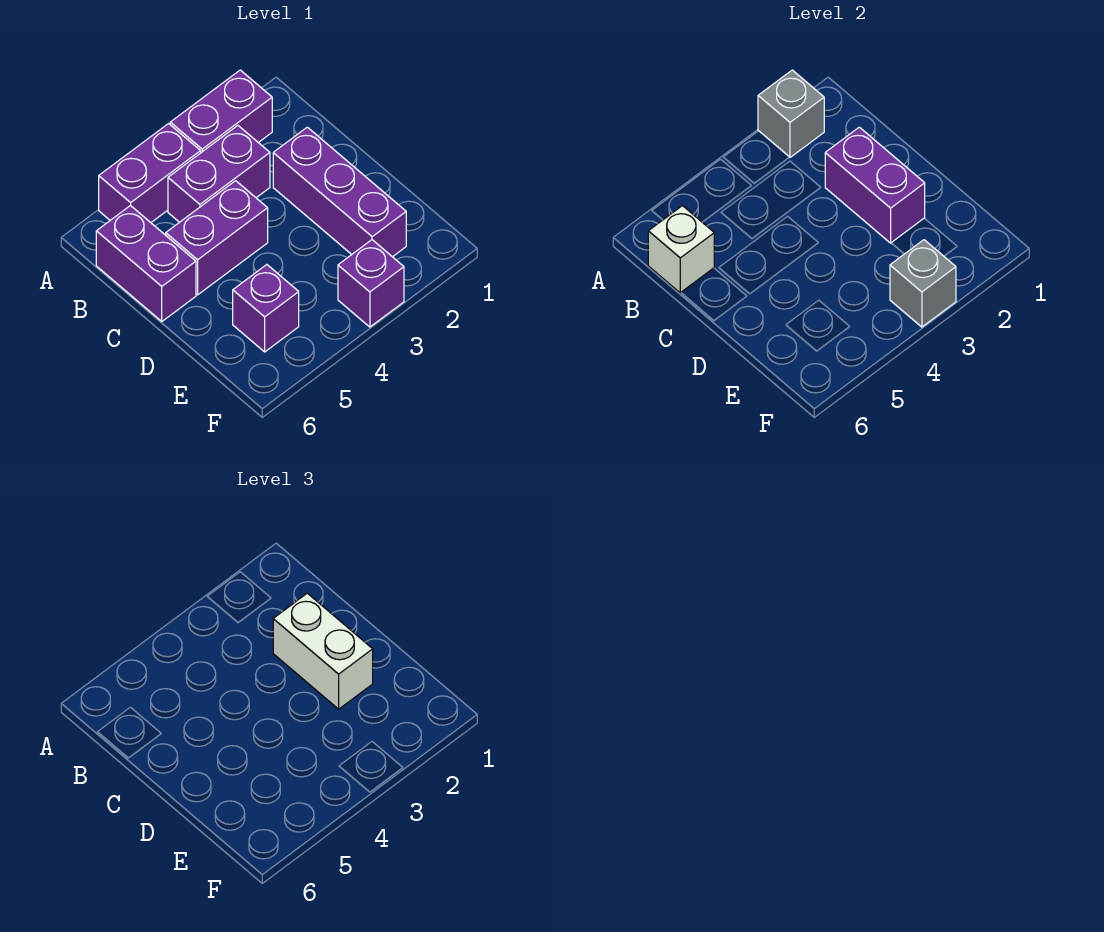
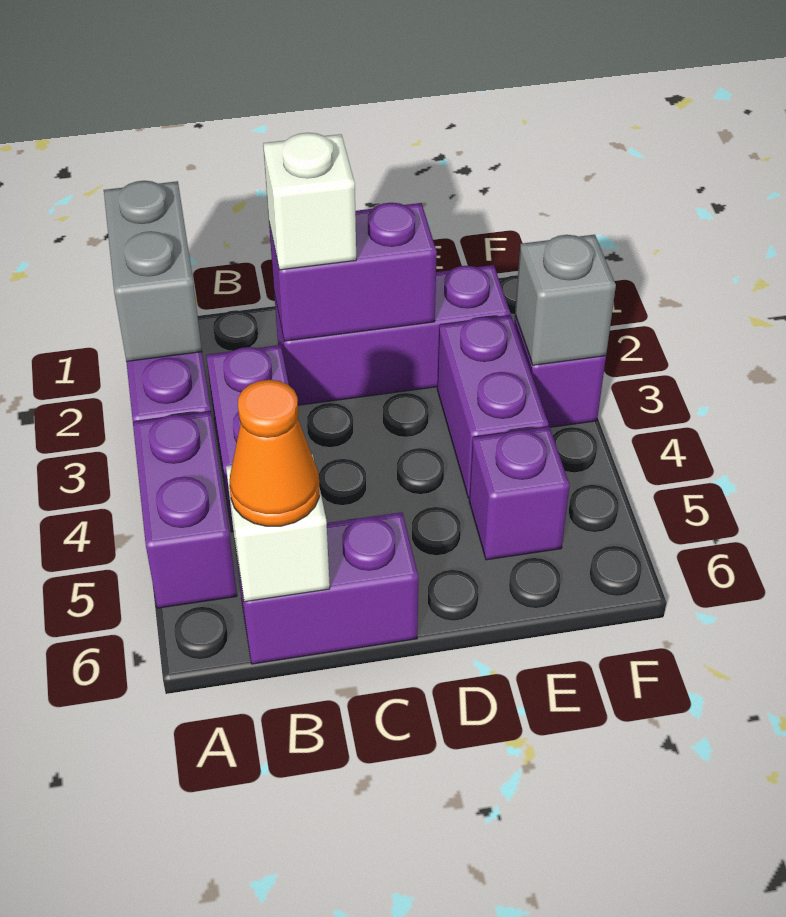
grey 1x1 brick [758,70,824,157] -> grey 1x2 brick [104,181,202,361]
none -> orange 1x1 cone [229,380,320,526]
white 1x2 brick [273,593,373,709] -> white 1x1 brick [263,133,356,270]
purple 1x2 brick [166,181,268,295] -> purple 1x2 brick moved to [437,316,549,498]

